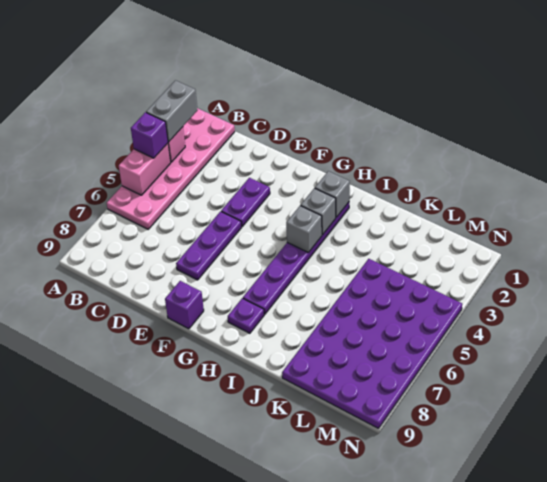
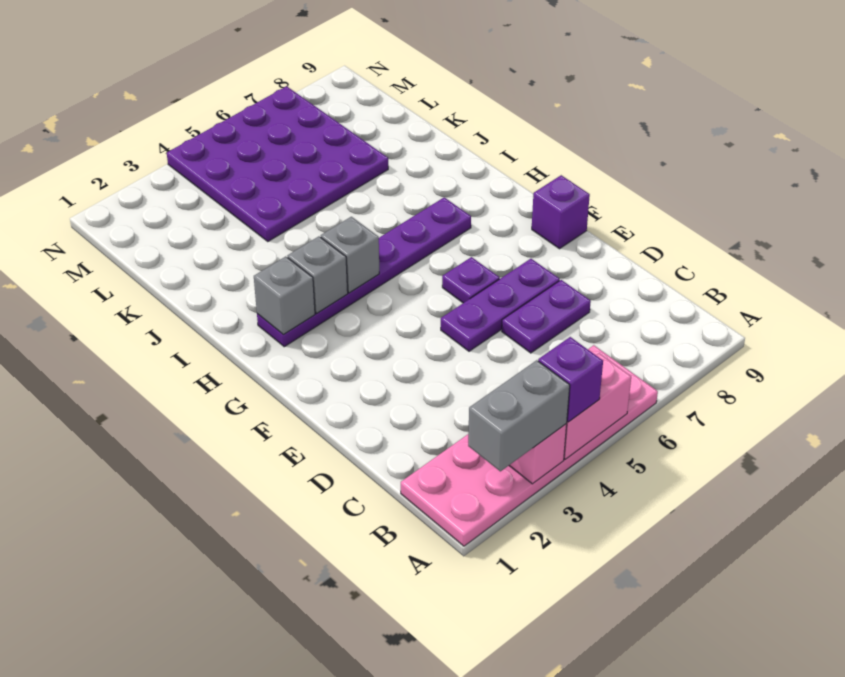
purple 1x2 plate [221,178,270,226] -> purple 1x2 plate moved to [502,280,591,353]
purple 1x1 plate [228,298,264,333] -> purple 1x1 plate moved to [442,257,500,303]
purple 4x6 plate [282,259,462,428] -> purple 4x4 plate [167,86,388,241]

